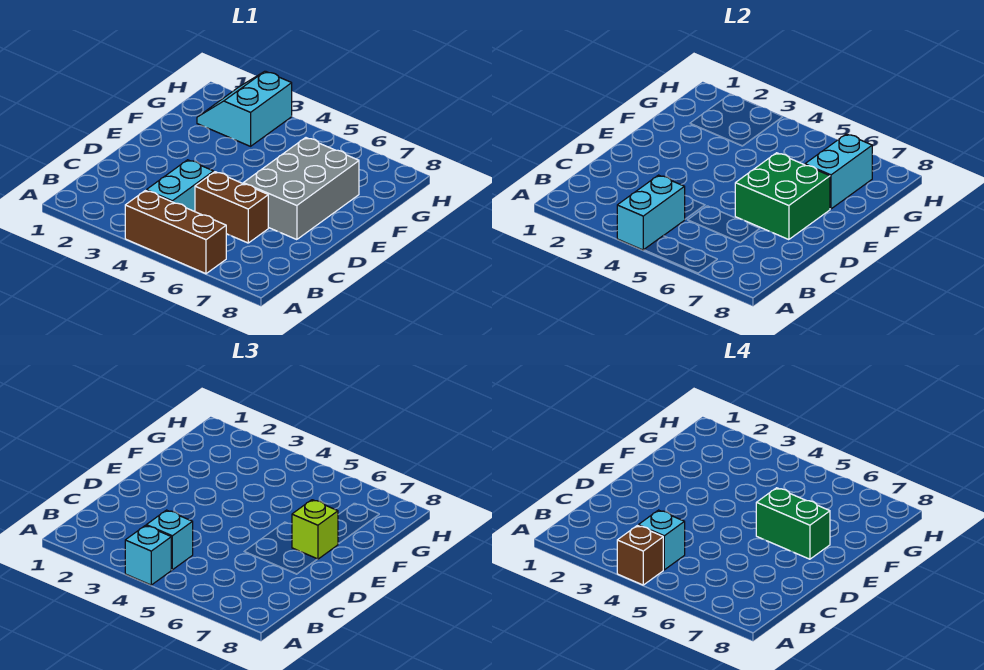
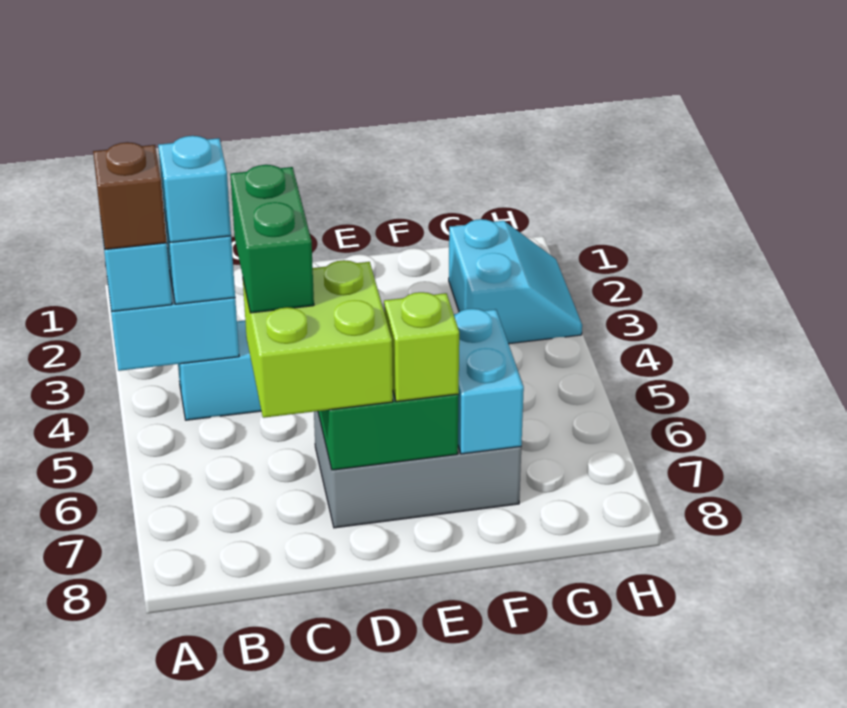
brown 1x3 brick [125,191,226,274] -> none
brown 1x2 brick [195,172,268,243] -> none
none -> lime 2x2 brick [243,260,393,418]
green 1x2 brick [756,488,830,559] -> green 1x2 brick moved to [230,165,314,313]
cyan 1x2 brick [805,134,872,209] -> cyan 1x2 brick turned to [454,309,524,454]
cyan 2x2 slope [197,71,292,146] -> cyan 2x2 slope turned to [449,219,582,344]

